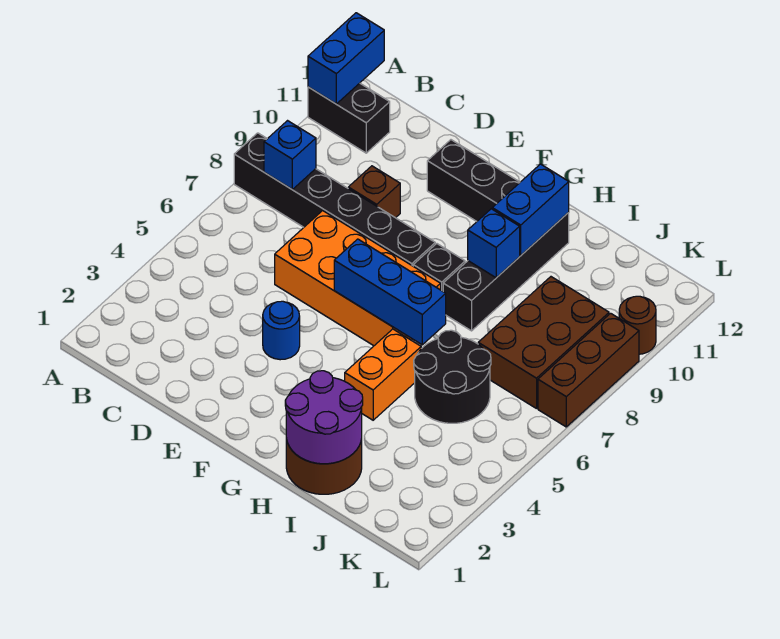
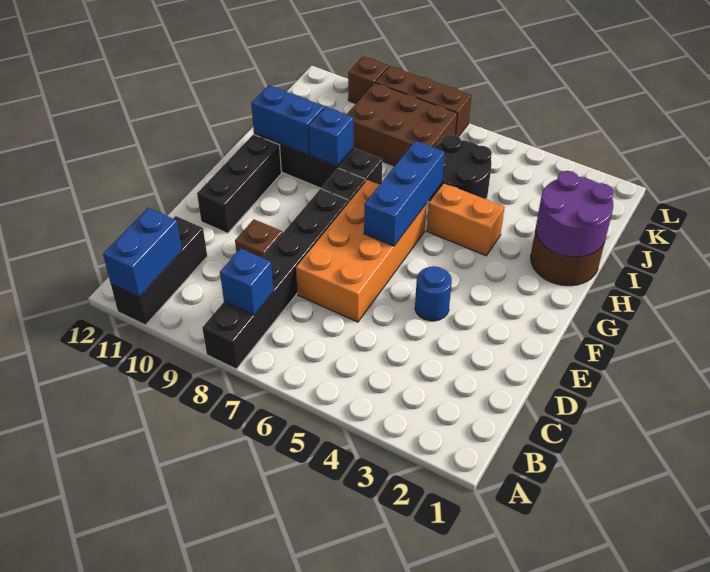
black 1x2 brick [308,83,390,153] -> black 1x3 brick [111,216,207,325]
blue 1x2 brick [308,13,384,104] -> blue 1x2 brick turned to [103,208,182,297]
brown 1x1 round brick [619,296,656,354] -> brown 1x1 brick [348,56,388,103]

